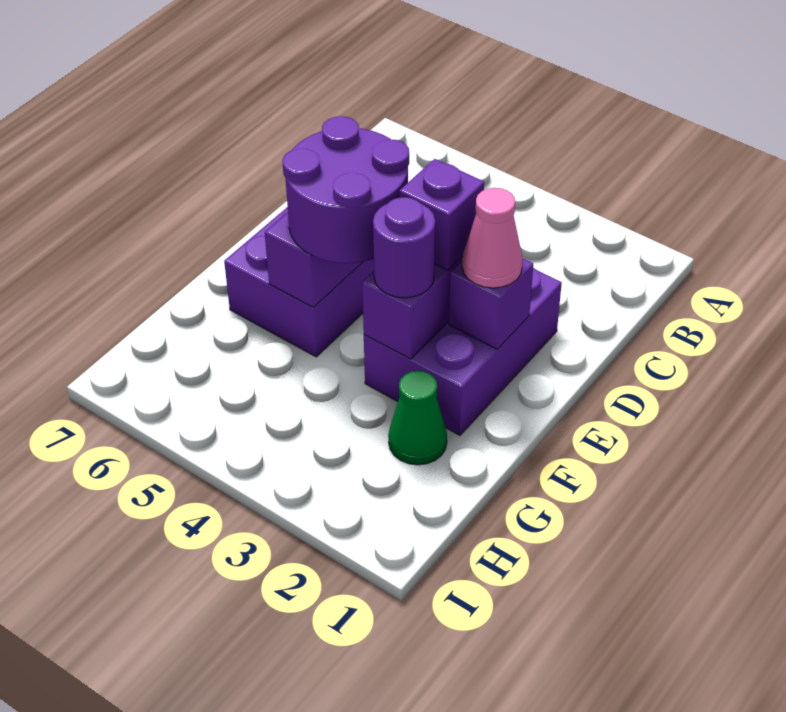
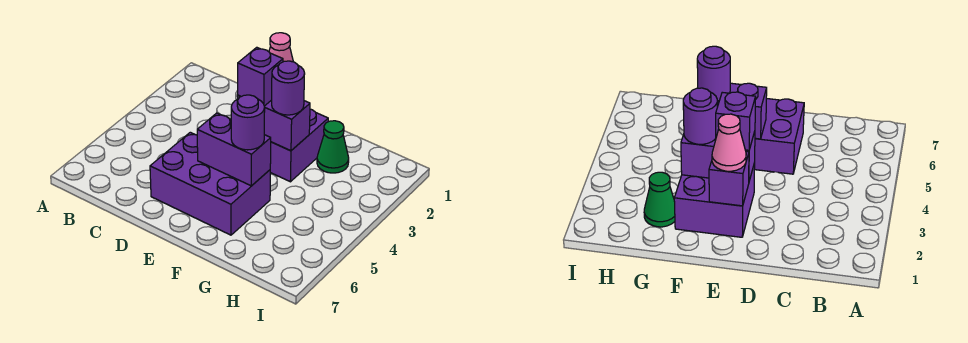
purple 2x3 brick [364,268,562,435] -> purple 2x2 brick [270,109,328,182]
purple 2x2 round brick [283,116,409,263] -> purple 1x1 round brick [231,95,265,150]

